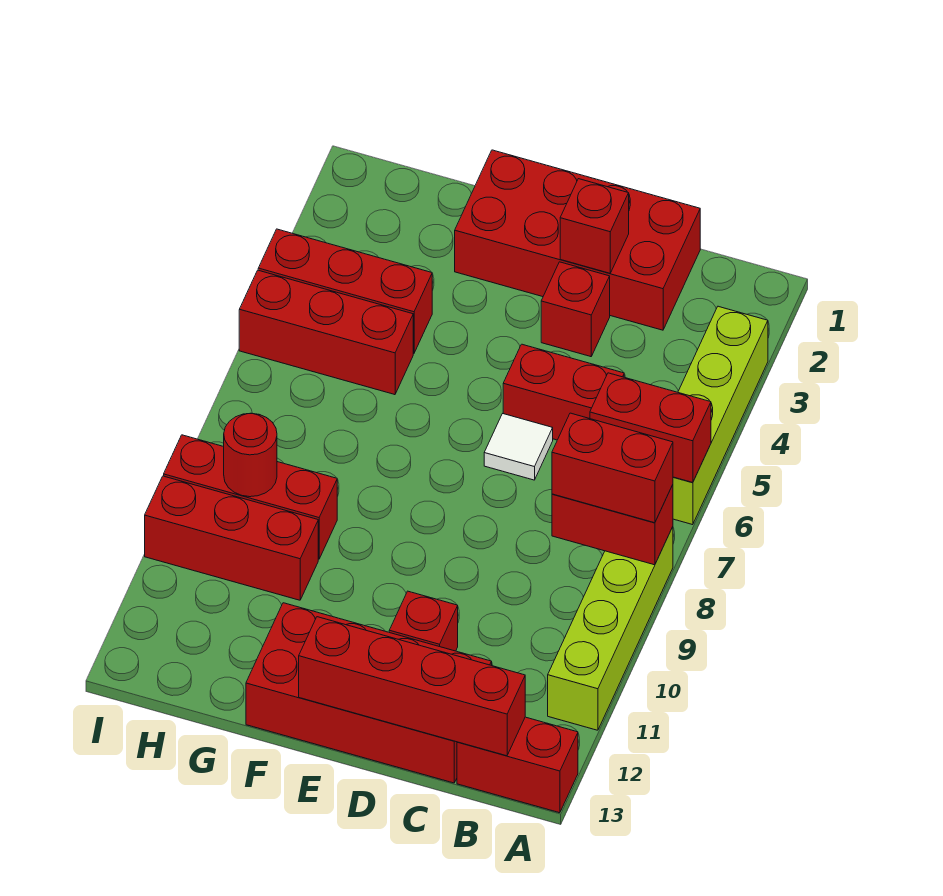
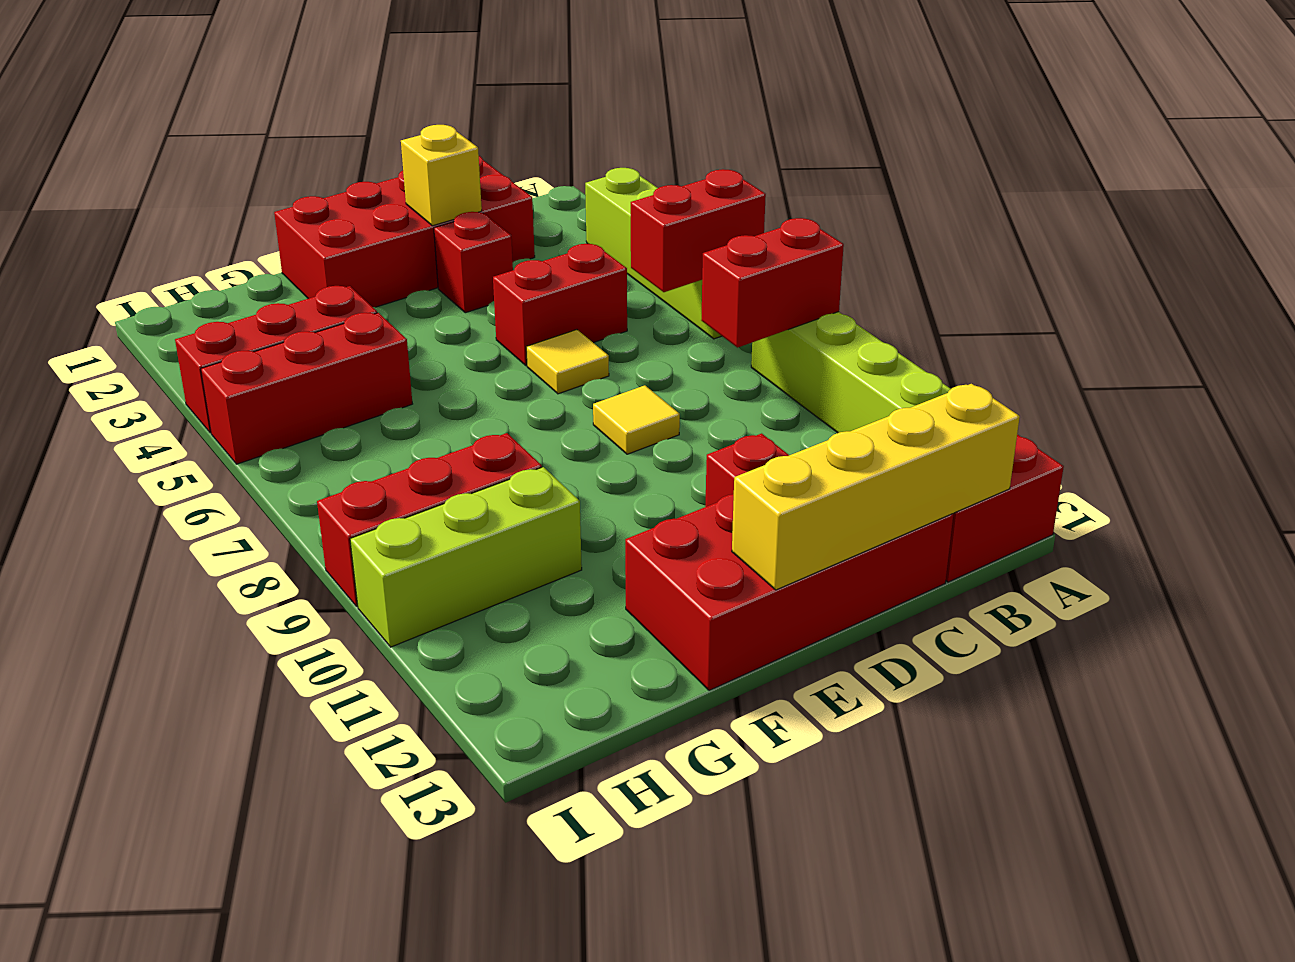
red 1x2 brick [552,413,673,523] -> none
red 1x4 brick [299,617,525,756] -> yellow 1x4 brick [732,384,1020,590]
red 1x1 brick [560,179,629,273] -> yellow 1x1 brick [401,125,482,226]
white 1x1 tile [484,414,553,480] -> yellow 1x1 tile [526,330,609,394]
none -> yellow 1x1 tile [593,385,680,454]
red 1x3 brick [145,476,318,600] -> lime 1x3 brick [350,467,582,647]
red 1x1 round brick [224,413,277,497] -> none

